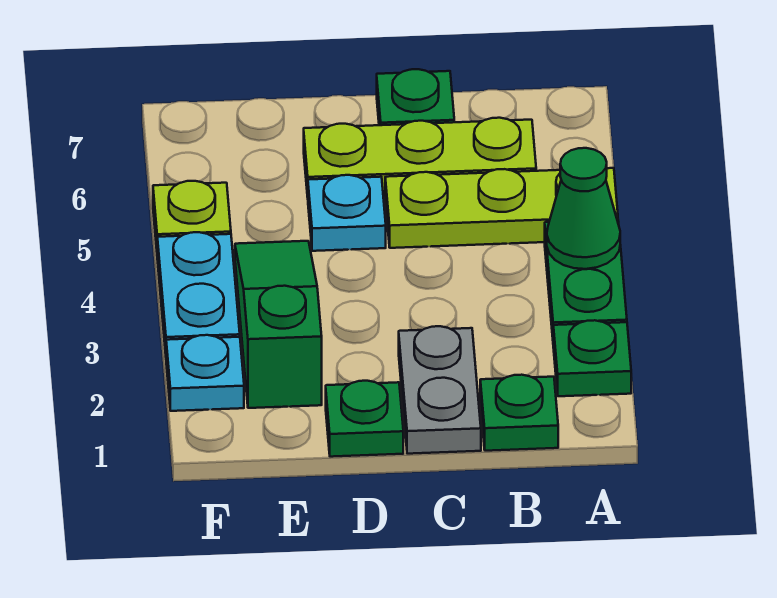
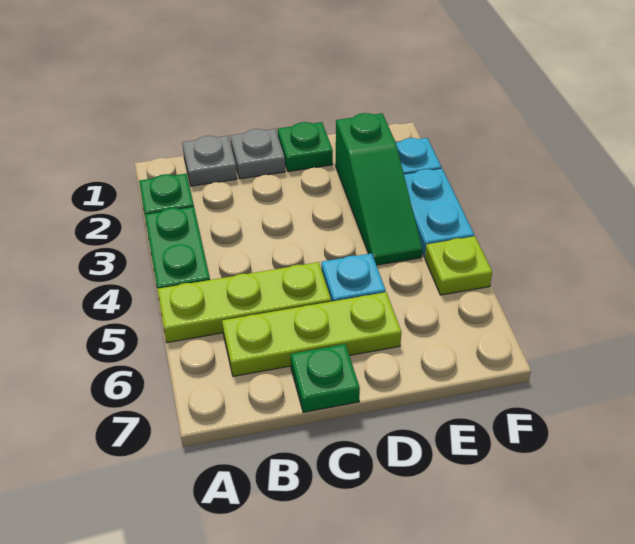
green 1x1 cone [547,148,620,269] -> none
green 1x1 plate [480,375,558,451] -> grey 1x1 plate [182,136,237,186]
grey 1x2 plate [399,326,481,454] -> grey 1x1 plate [230,129,285,179]

